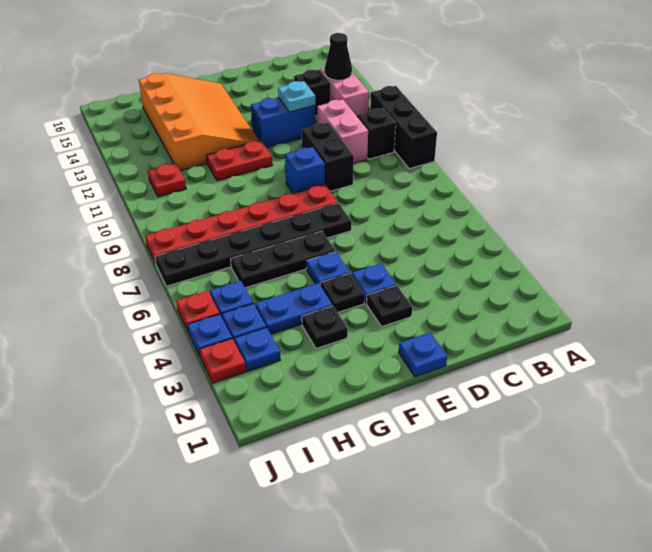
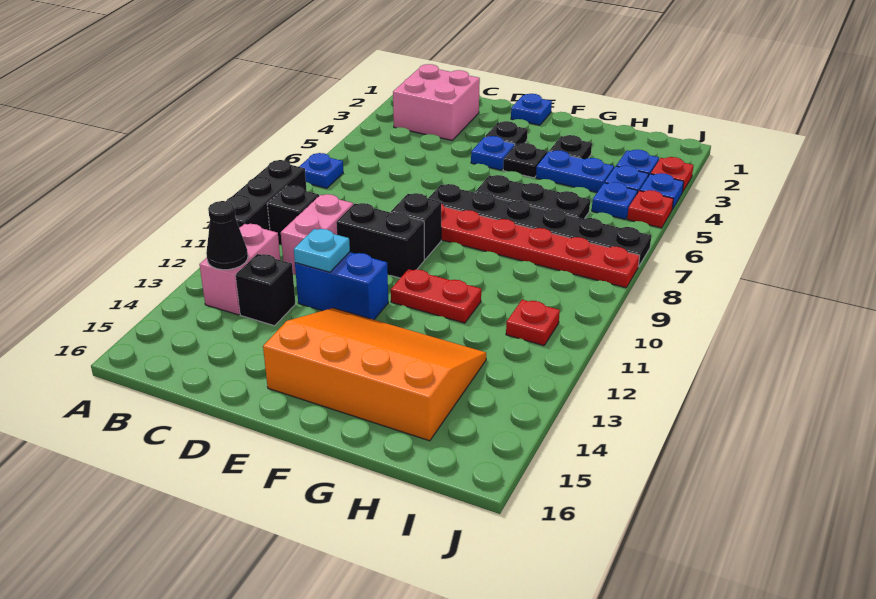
none -> pink 2x2 brick [393,64,480,140]
black 1x2 brick [302,123,354,191] -> black 1x2 brick turned to [336,203,424,278]
blue 1x1 brick [285,147,325,193] -> black 1x1 brick [391,193,441,259]
blue 1x1 plate [307,252,350,284] -> blue 1x1 plate moved to [299,153,343,188]
orange 3x4 slope [139,73,259,171] -> orange 3x4 slope turned to [263,308,486,441]

